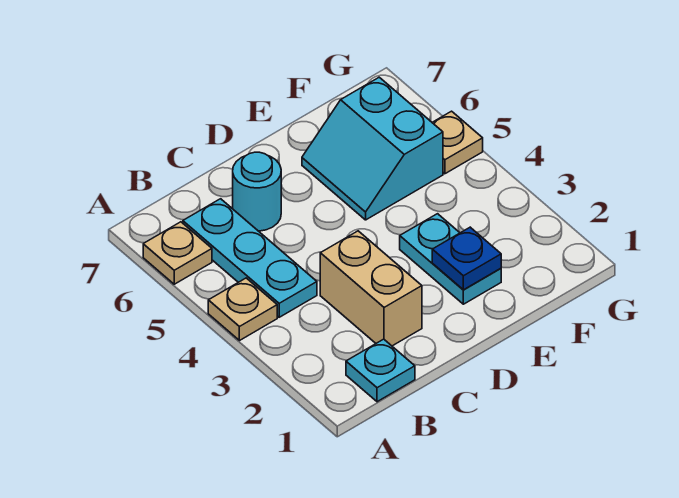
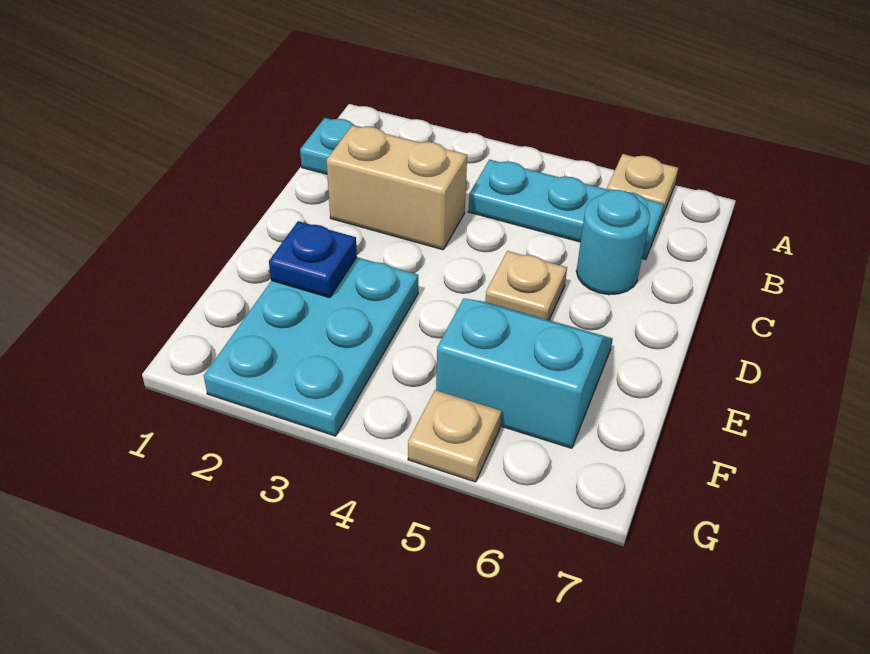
tan 1x1 plate [208,278,277,341] -> tan 1x1 plate moved to [485,251,567,320]
cyan 1x2 plate [400,214,501,304] -> cyan 2x3 plate [204,257,418,436]

